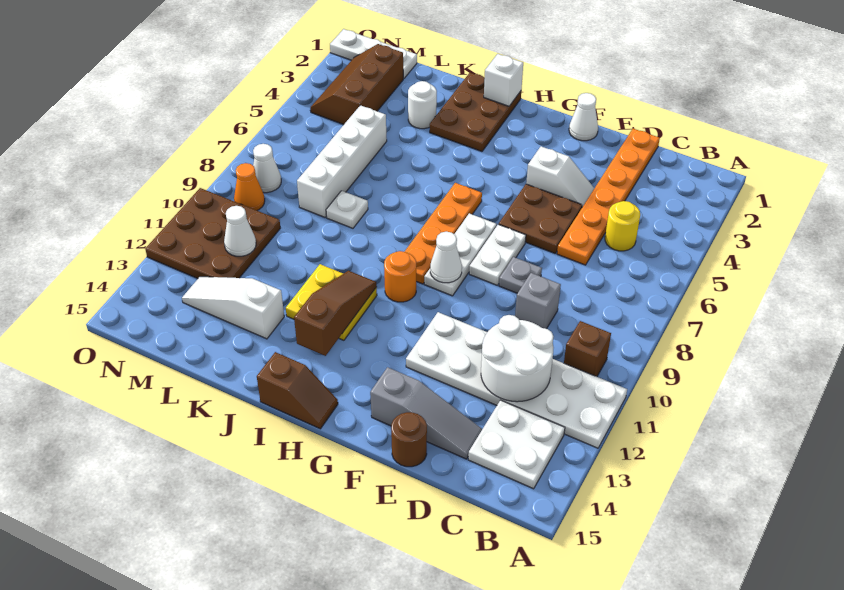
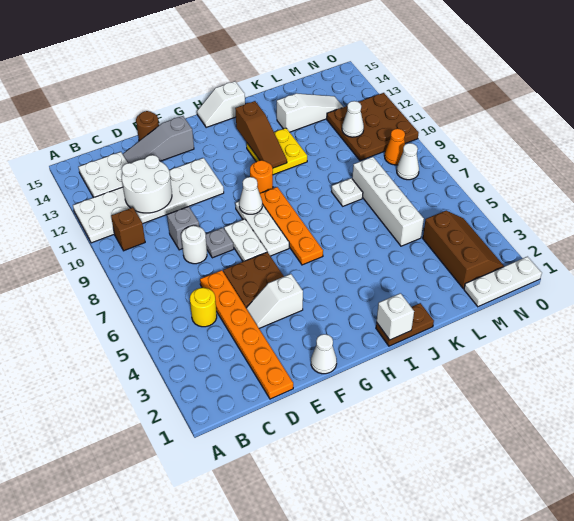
brown 1x2 slope [257,352,338,429] -> white 1x2 slope [197,81,245,127]
brown 2x3 plate [430,73,521,151] -> brown 1x2 plate [376,303,434,346]
white 1x1 round brick [408,81,437,129] -> white 1x1 round brick moved to [181,226,207,264]

